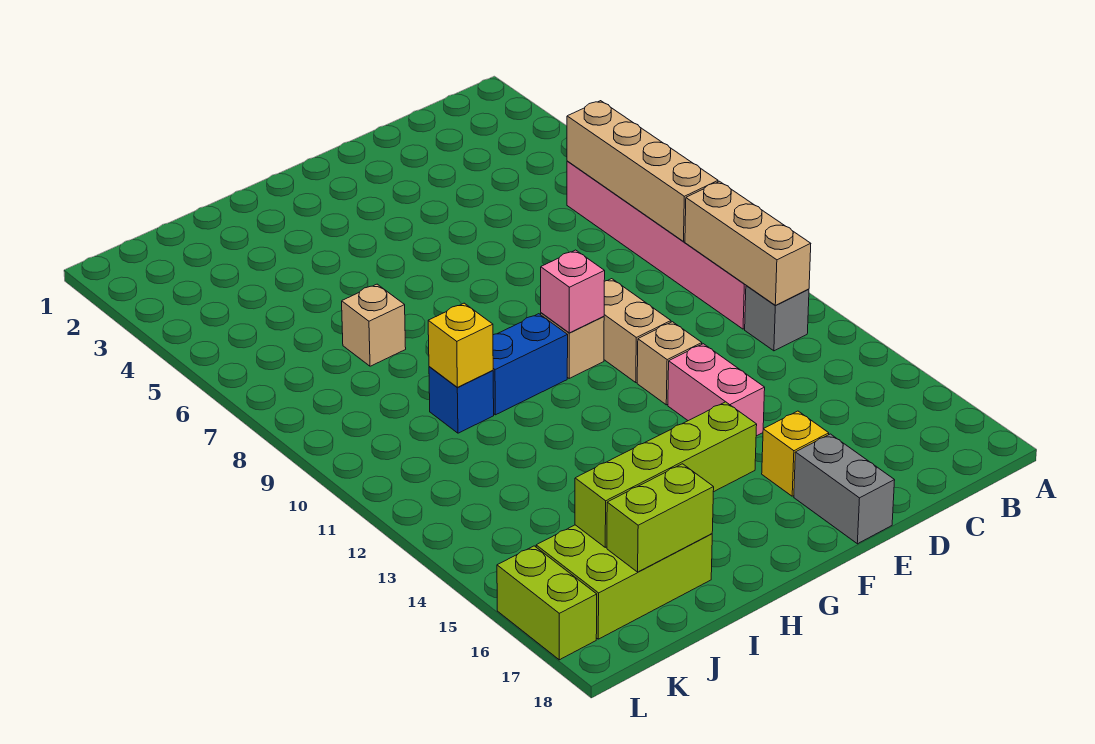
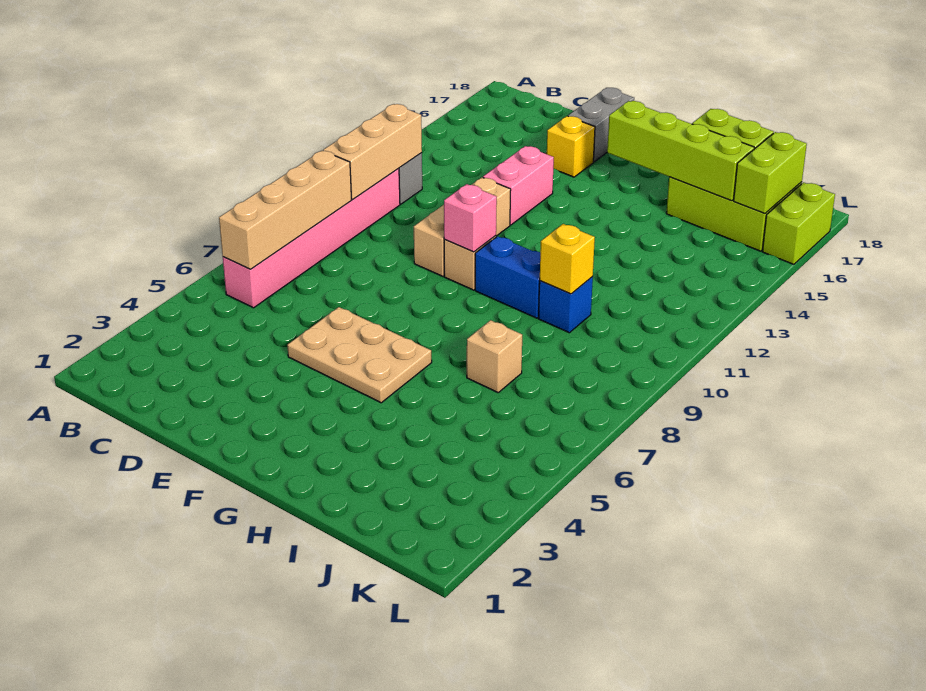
none -> tan 2x3 plate [287,307,432,403]
none -> lime 1x2 brick [734,132,807,214]

